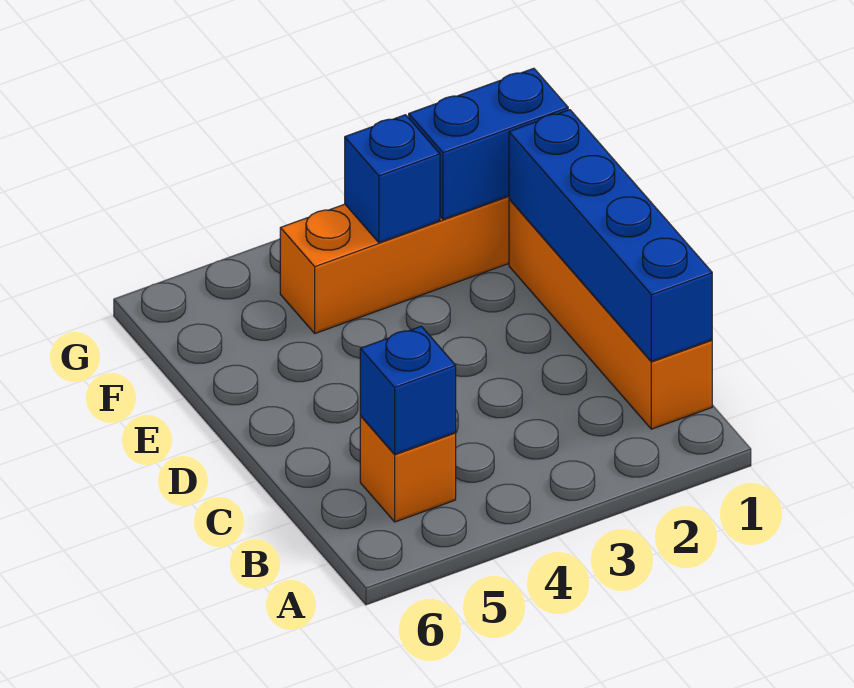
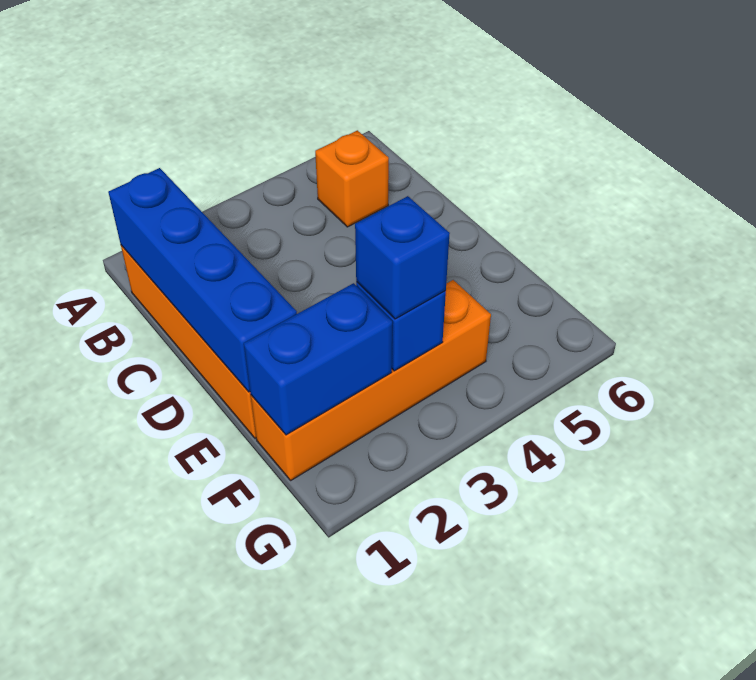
blue 1x1 brick [360,326,456,454] -> blue 1x1 brick moved to [355,196,450,319]

